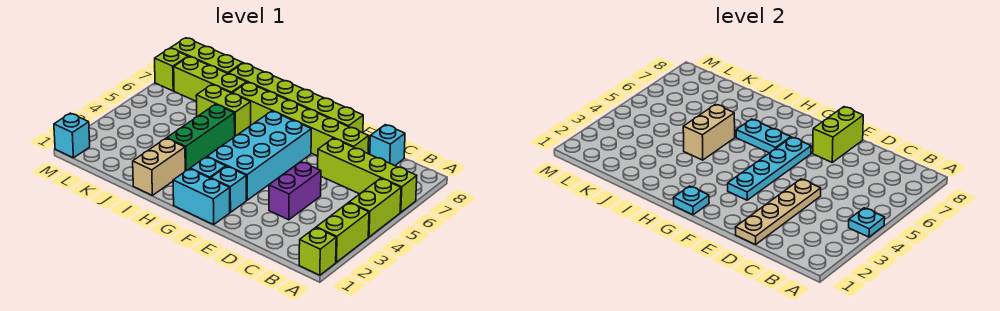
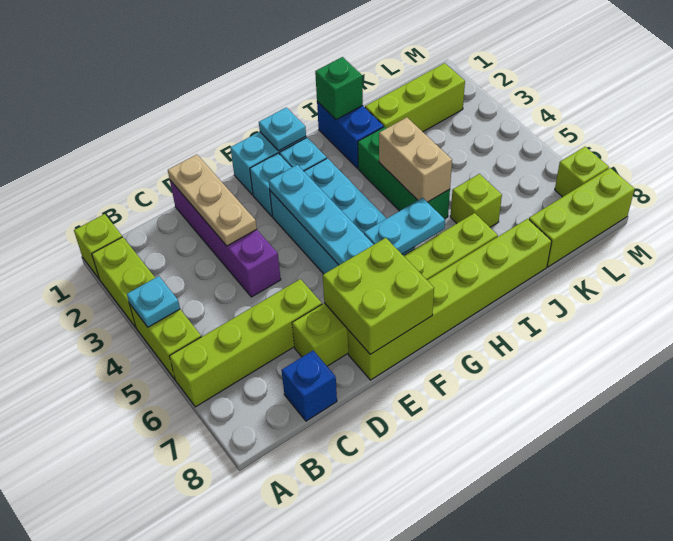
cyan 1x1 brick [370,125,405,165] -> blue 1x1 brick [282,351,337,421]
tan 1x4 plate [736,179,821,245] -> tan 1x3 plate [168,155,257,246]
purple 1x2 brick [269,162,321,220] -> purple 1x4 brick [170,180,281,297]
lime 1x2 brick [813,107,863,162] -> lime 2x2 brick [323,238,434,354]
tan 1x2 brick [133,138,185,195] -> blue 1x2 brick [317,102,384,168]
none -> green 1x1 brick [315,57,363,120]
lime 1x2 brick [196,85,251,136] -> lime 1x1 brick [450,174,502,227]
lime 1x3 brick [174,57,247,102] -> lime 1x3 brick moved to [365,63,465,132]
cyan 1x1 brick [54,113,90,158] -> none

